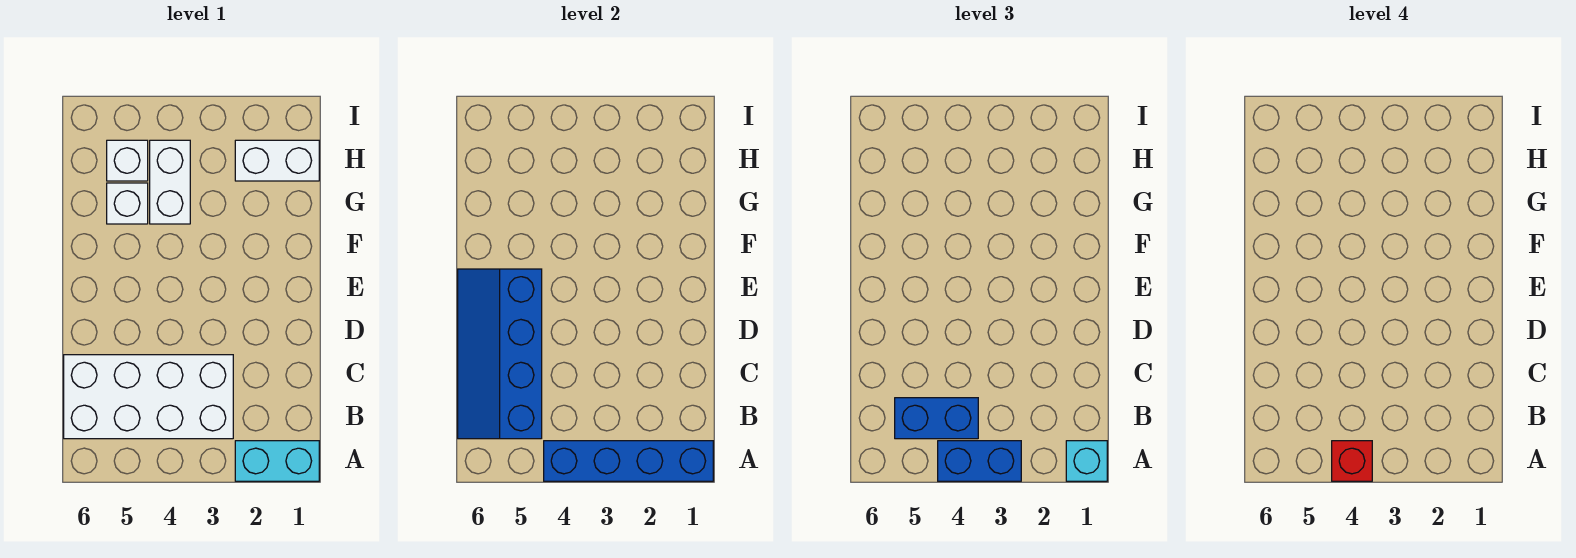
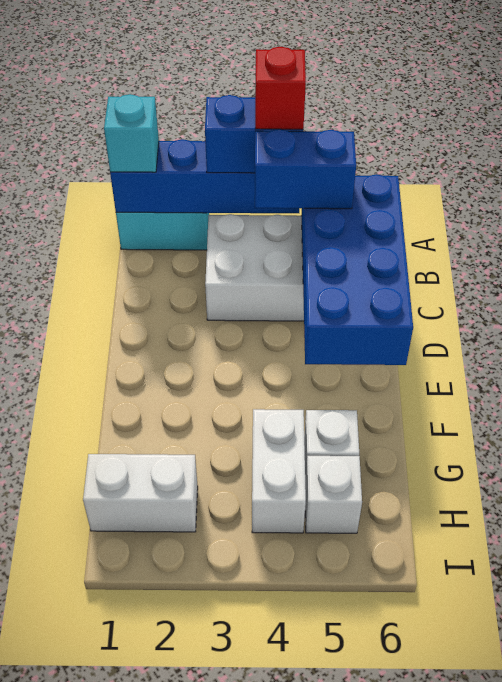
blue 2x4 slope [458,269,542,439] -> blue 2x4 brick [301,174,413,365]

